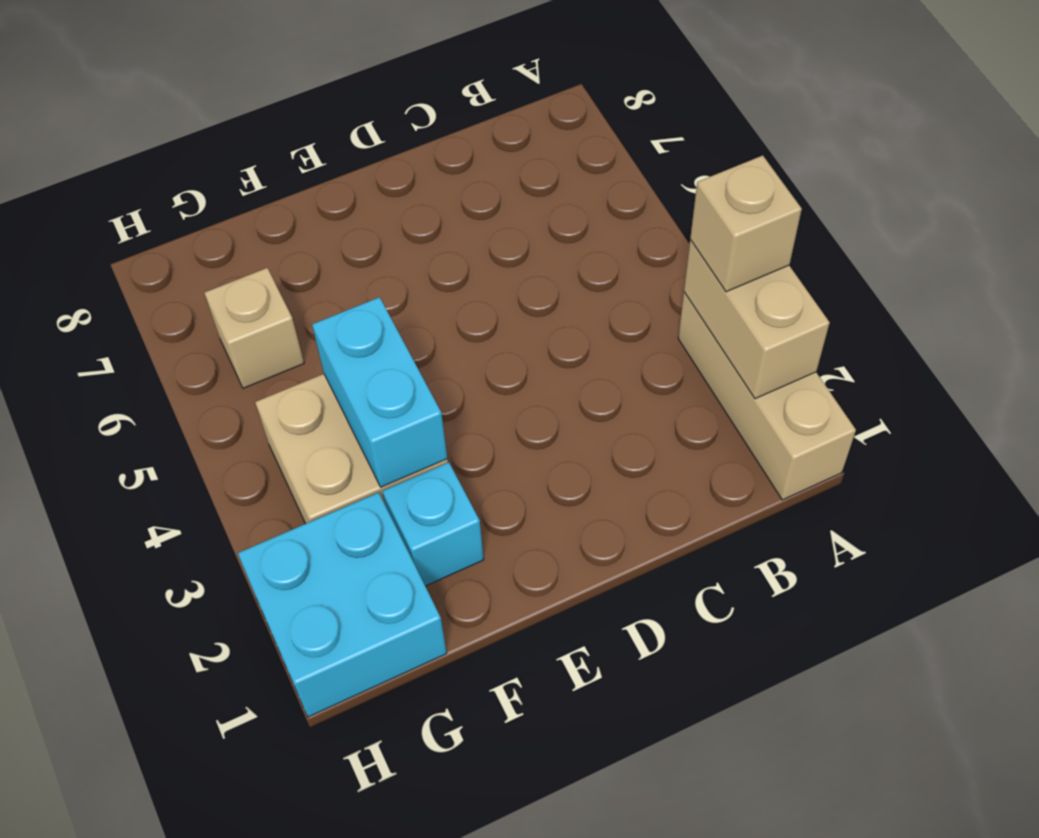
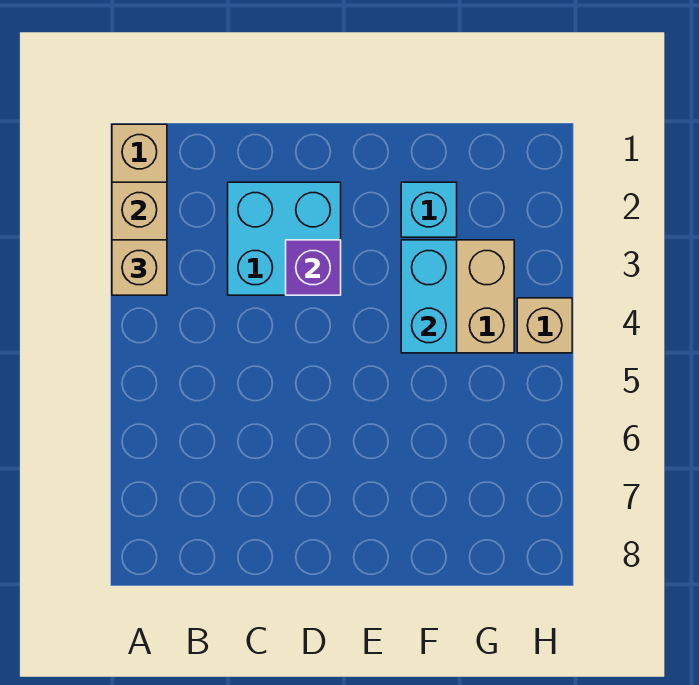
none -> purple 1x1 brick [286,240,341,295]
cyan 2x2 brick [238,492,447,717] -> cyan 2x2 brick moved to [228,182,341,295]
tan 1x1 brick [204,268,304,388] -> tan 1x1 brick moved to [517,298,572,353]

